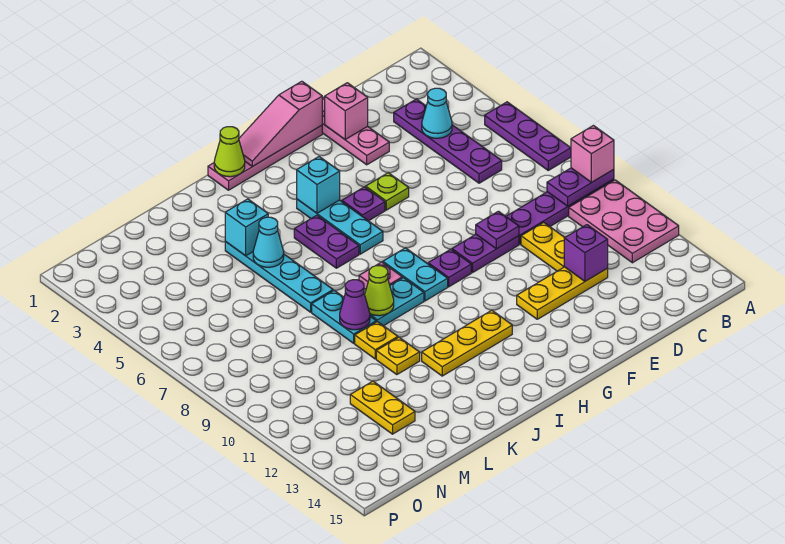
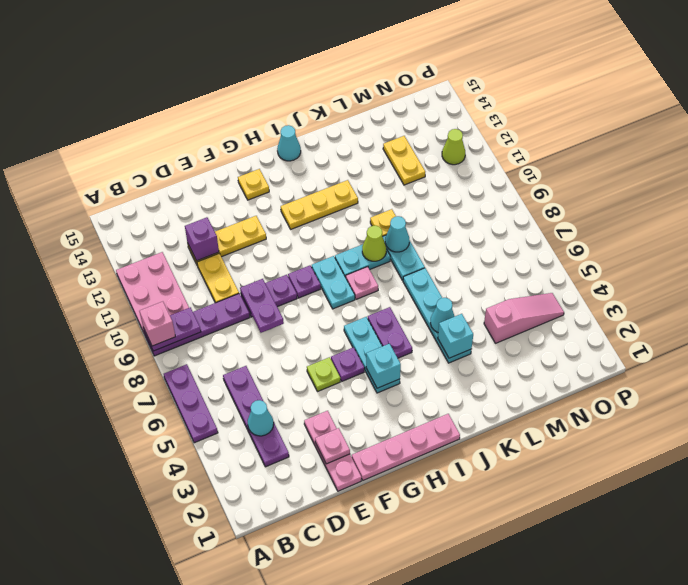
pink 1x1 brick [325,83,368,139] -> pink 1x1 plate [315,428,350,464]
purple 1x1 plate [476,211,519,249] -> purple 1x2 plate [240,279,284,333]
pink 1x3 slope [239,81,322,166] -> pink 1x3 slope moved to [484,293,564,343]
lime 1x1 cone [214,127,245,177] -> lime 1x1 cone moved to [442,129,465,165]
none -> cyan 1x1 cone [277,125,301,161]
purple 1x1 cone [340,280,370,330] -> cyan 1x1 cone [385,216,409,252]
yellow 1x1 plate [376,337,420,375] -> yellow 1x1 plate moved to [238,169,269,200]

